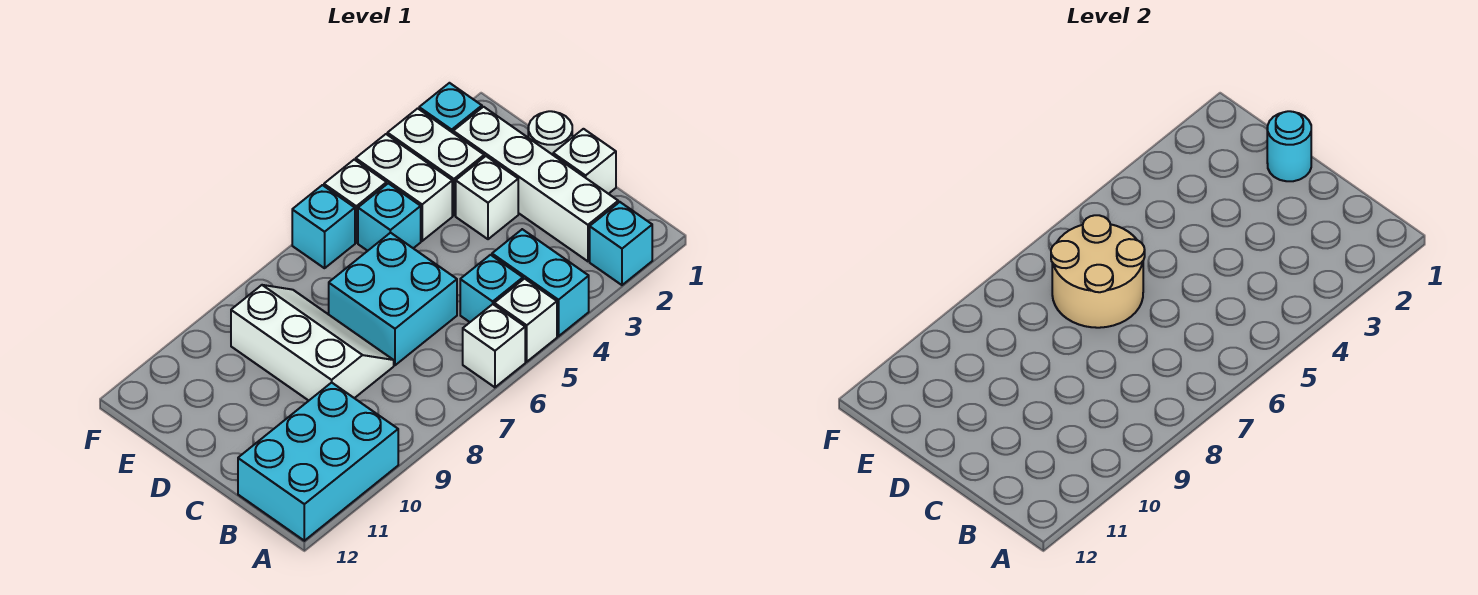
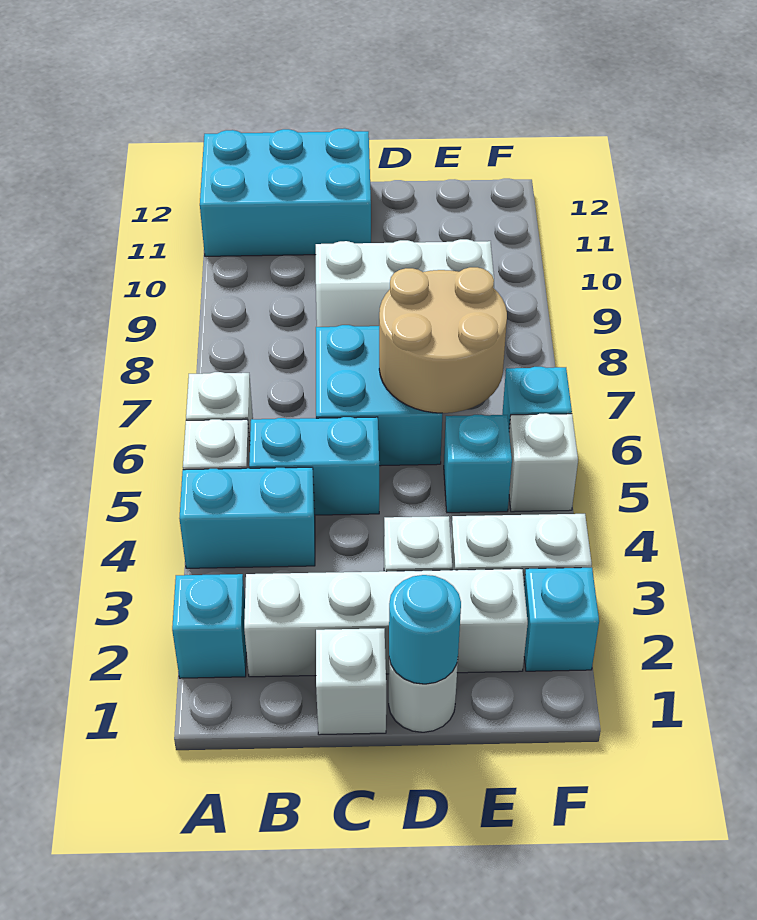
cyan 2x3 brick [238,383,398,541] -> cyan 2x3 brick turned to [200,128,371,256]
cyan 1x1 brick [460,255,523,322] -> cyan 1x2 brick [249,417,379,515]
white 1x2 brick [356,134,452,241] -> none

